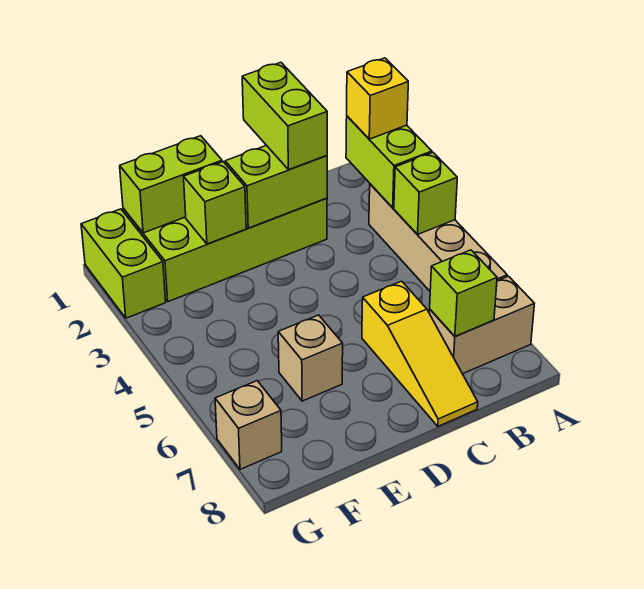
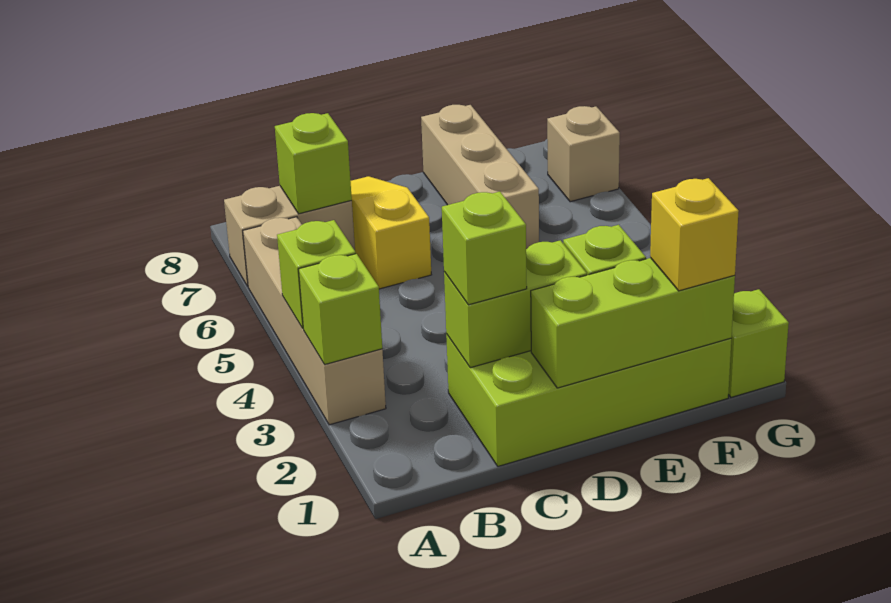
lime 1x2 brick [346,116,432,208] -> lime 1x1 brick [299,254,382,365]
yellow 1x1 brick [347,58,408,139] -> yellow 1x1 brick moved to [650,178,739,291]
lime 1x2 brick [242,62,327,170] -> lime 1x1 brick [442,191,527,305]
lime 1x2 brick [120,136,222,233] -> lime 1x3 brick [531,258,735,388]
tan 1x1 brick [278,315,343,401] -> tan 1x3 brick [421,105,539,249]
lime 1x2 brick [81,209,166,318] -> lime 1x1 brick [728,289,789,397]

